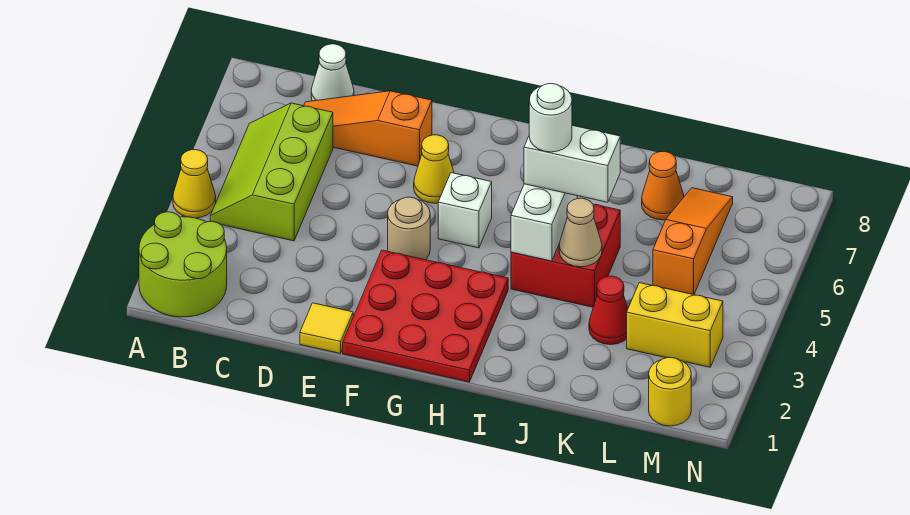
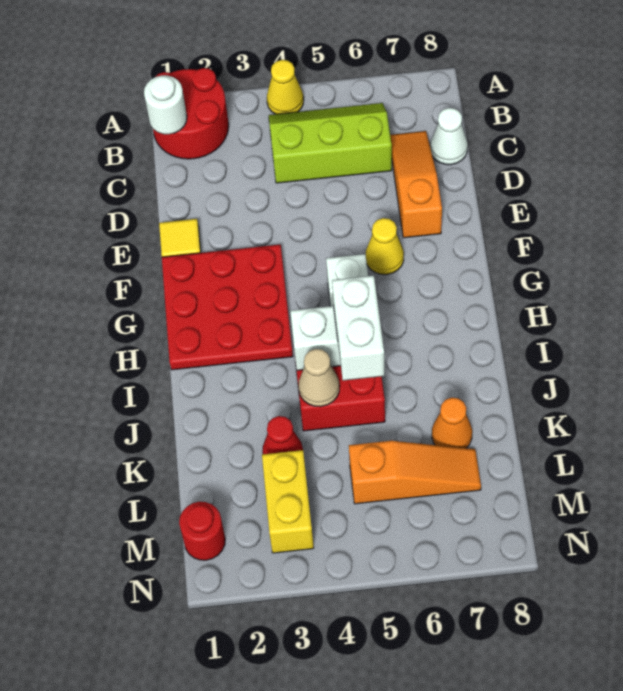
lime 2x2 round brick [139,212,227,317] -> red 2x2 round brick [153,68,229,159]
tan 1x1 round brick [388,197,430,260] -> none
white 1x1 round brick [529,84,572,152] -> white 1x1 round brick moved to [144,75,187,134]
yellow 1x1 round brick [649,358,691,426] -> red 1x1 round brick [179,502,225,560]

